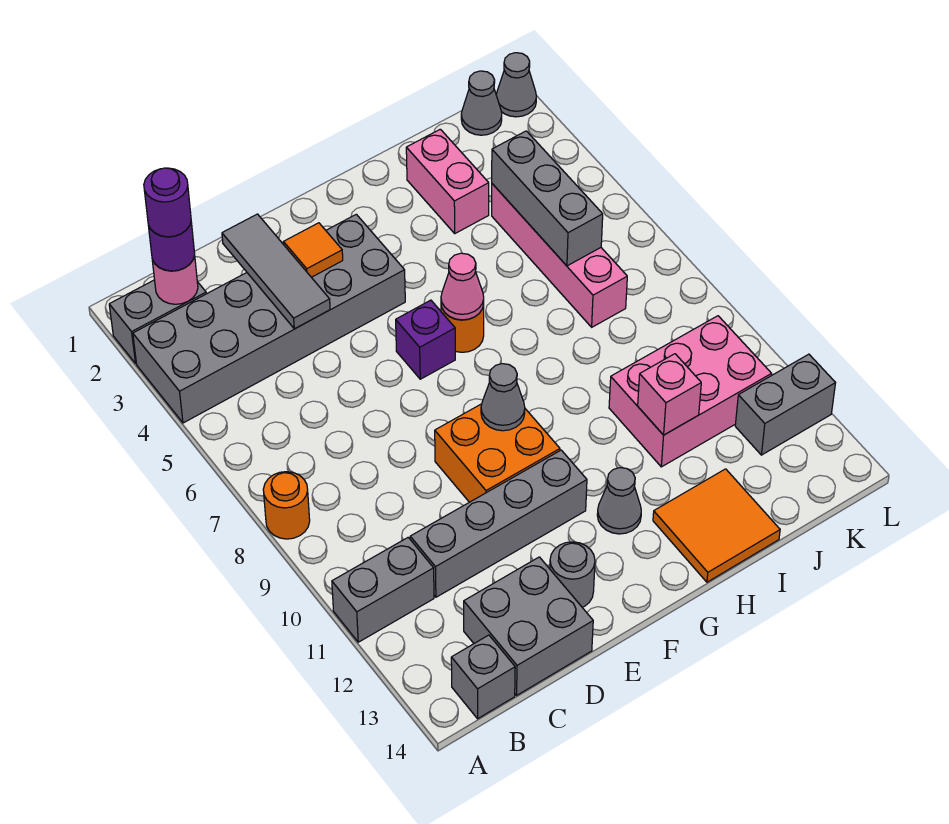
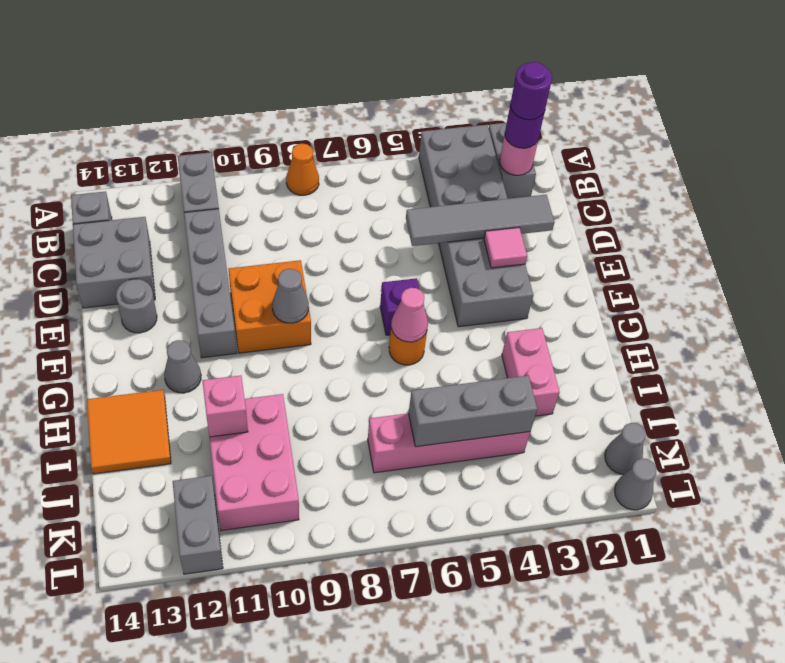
orange 1x1 round brick [263,472,310,539] -> orange 1x1 cone [286,143,319,195]
grey 1x3 tile [222,214,330,329] -> grey 1x4 tile [406,195,555,246]
orange 1x1 tile [284,223,343,277] -> pink 1x1 tile [484,228,527,268]
pink 1x2 brick [406,129,489,233] -> pink 1x2 brick turned to [502,328,559,416]

